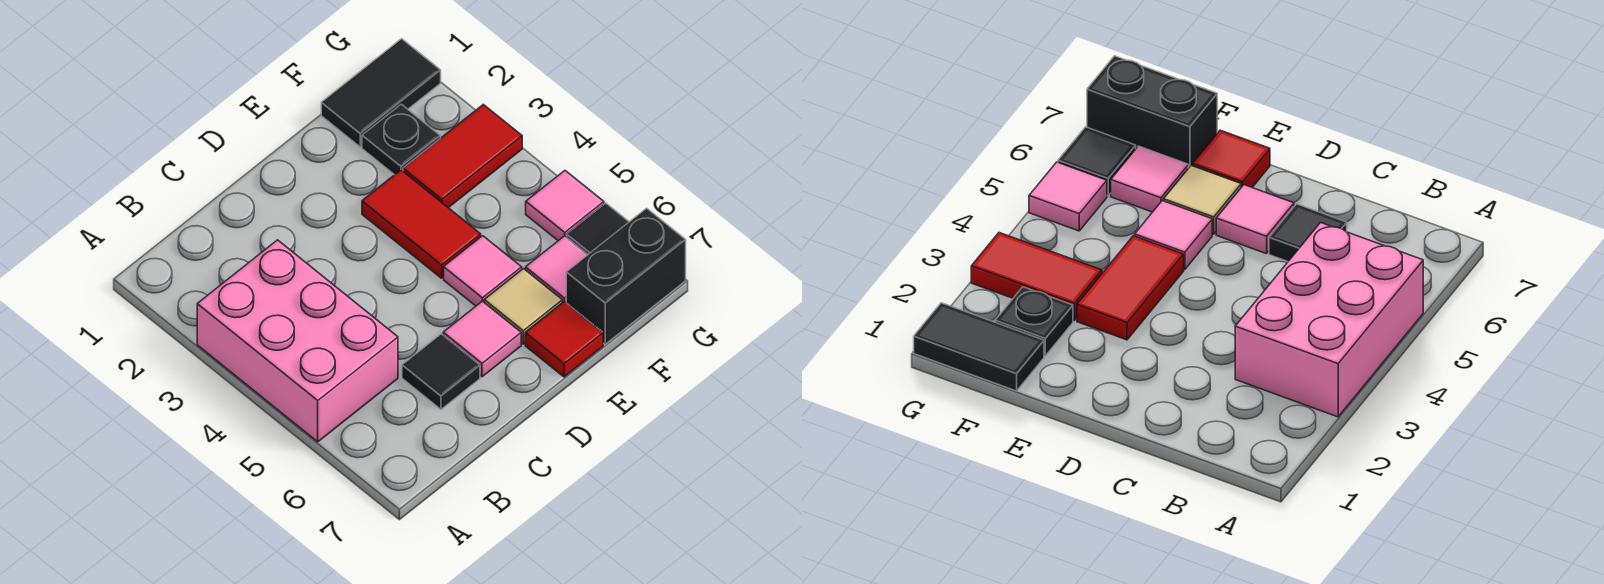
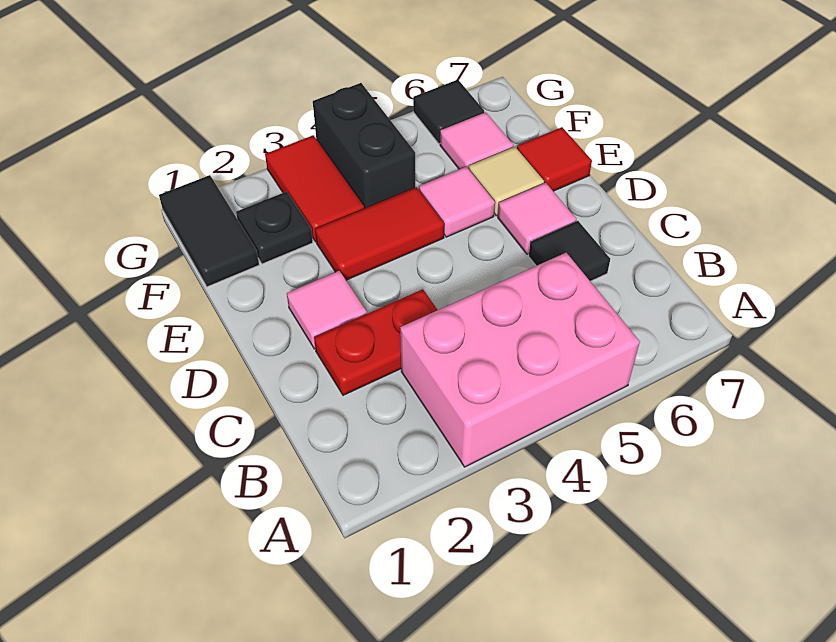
none -> red 1x2 plate [314,289,437,395]
black 1x2 brick [566,208,686,344] -> black 1x2 brick moved to [313,83,415,208]
pink 1x1 tile [526,171,604,241] -> pink 1x1 tile moved to [287,271,367,349]

